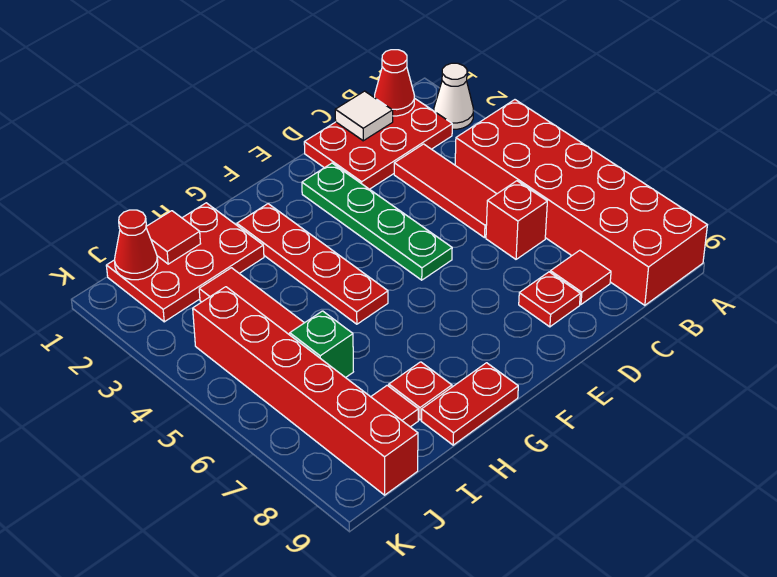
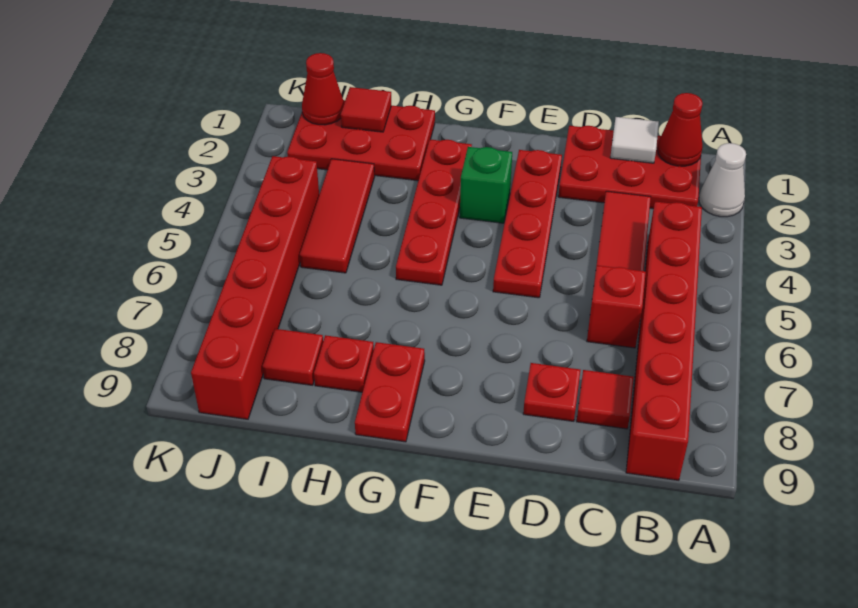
red 2x6 brick [455,100,707,305] -> red 1x6 brick [626,202,702,480]
green 1x4 plate [302,163,452,280] -> red 1x4 plate [493,150,562,298]
red 1x2 plate [421,363,518,445] -> red 1x2 plate turned to [355,342,425,442]
green 1x1 brick [290,311,353,378] -> green 1x1 brick moved to [460,147,512,223]

